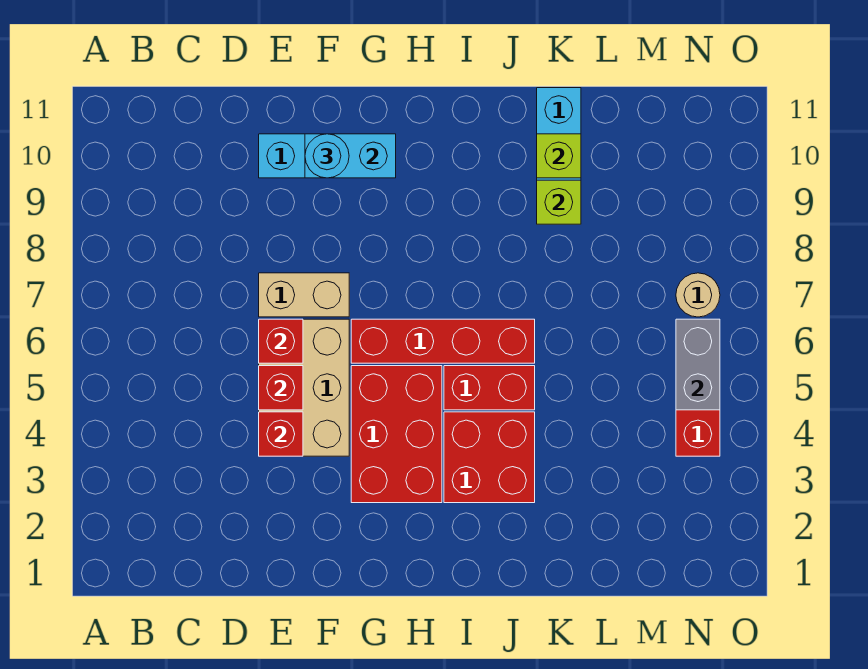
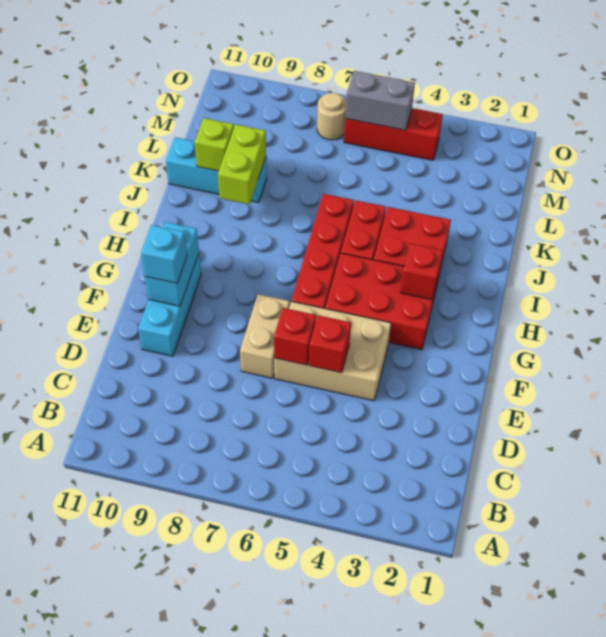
red 1x1 brick [259,412,303,456] -> red 1x1 brick moved to [400,243,443,300]
cyan 1x1 round brick [305,134,349,178] -> cyan 1x1 brick [141,225,187,283]
lime 1x1 brick [537,180,581,224] -> lime 1x2 brick [218,125,266,204]

